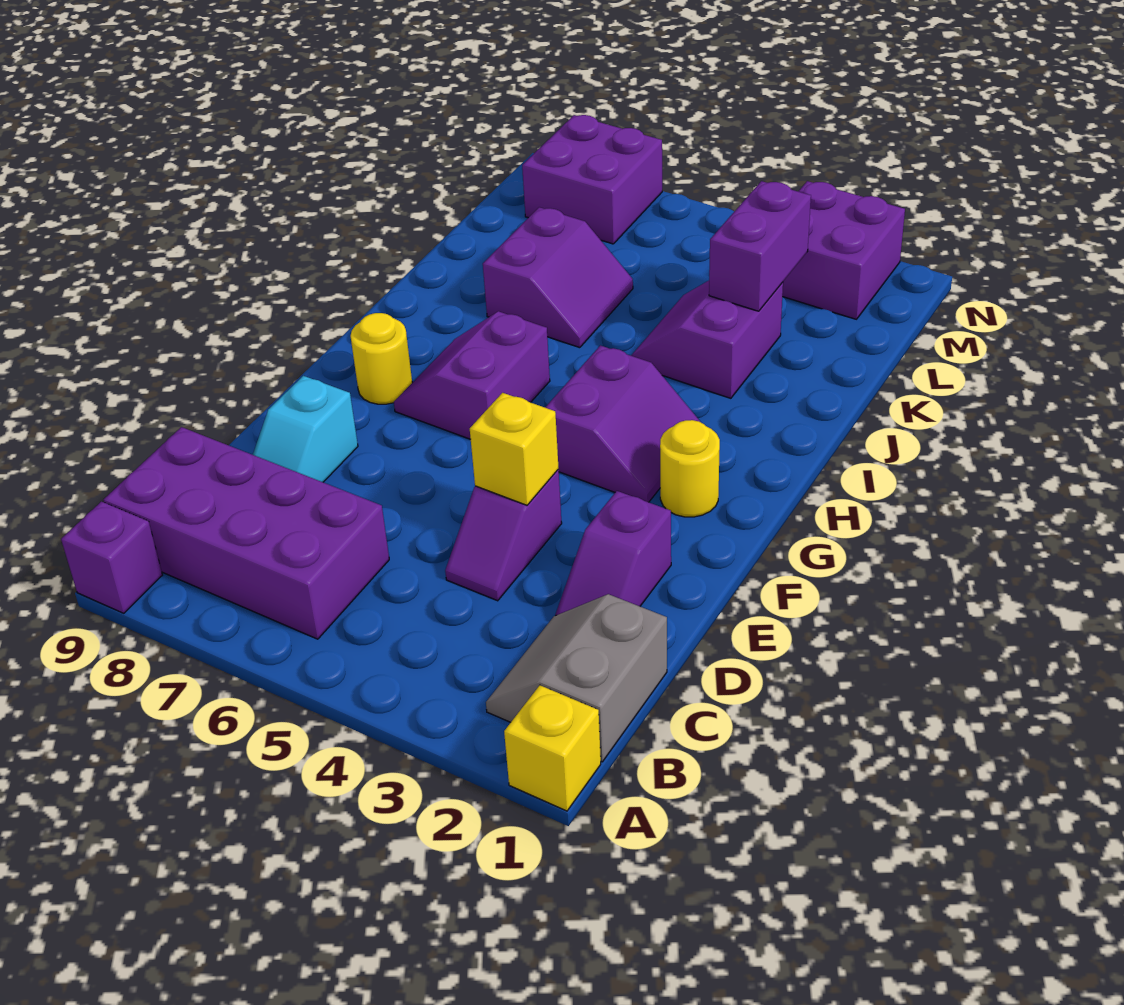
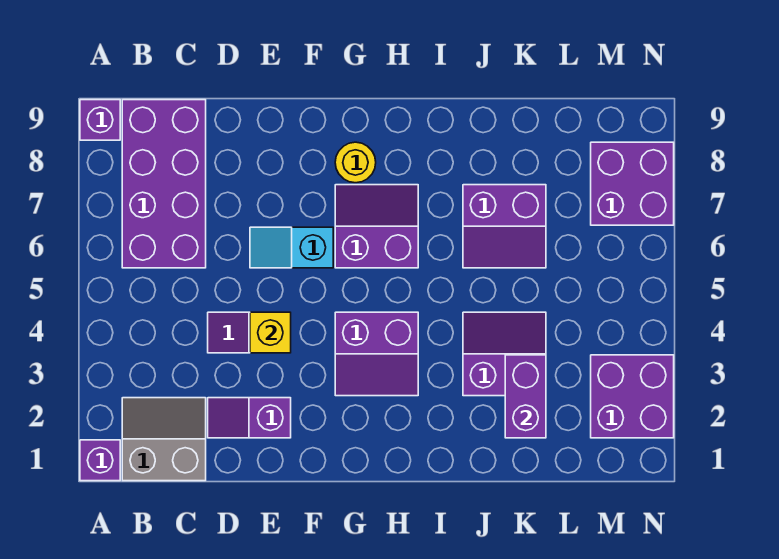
yellow 1x1 brick [504,685,601,811] -> purple 1x1 brick [80,440,120,481]
cyan 1x2 slope [253,376,358,482] -> cyan 1x2 slope moved to [250,227,333,268]
yellow 1x1 round brick [660,420,720,517] -> none
purple 1x2 brick [709,181,811,311] -> purple 1x2 brick turned to [505,355,546,438]

